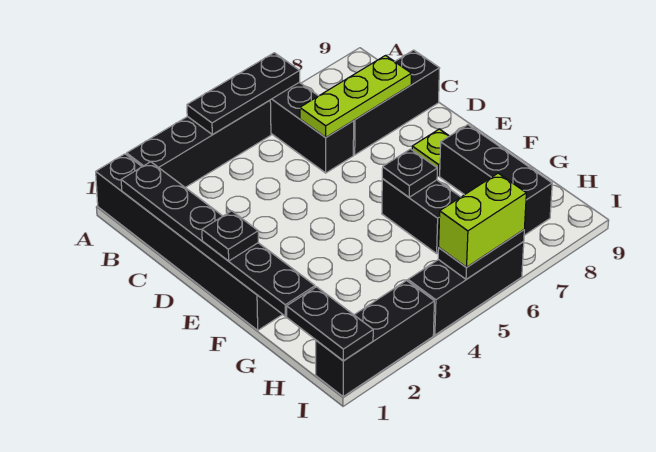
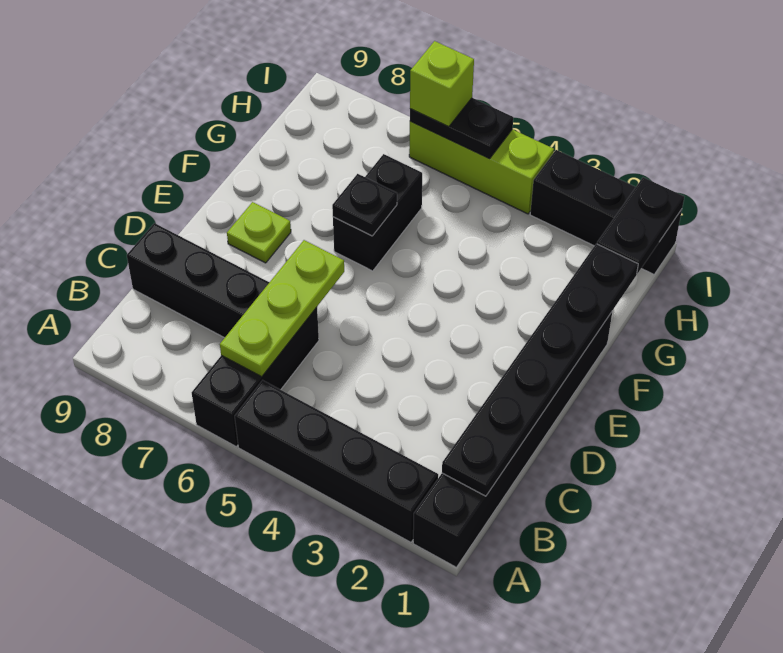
black 1x3 plate [187,53,300,134] -> none
lime 1x3 plate [300,56,411,137] -> lime 1x3 plate turned to [220,240,344,377]
black 1x1 plate [202,211,258,261] -> none
black 1x3 brick [440,125,552,235] -> none
black 1x3 brick [408,242,524,335] -> lime 1x3 brick [409,121,554,214]
lime 1x2 brick [439,173,526,267] -> lime 1x1 brick [410,41,474,127]

